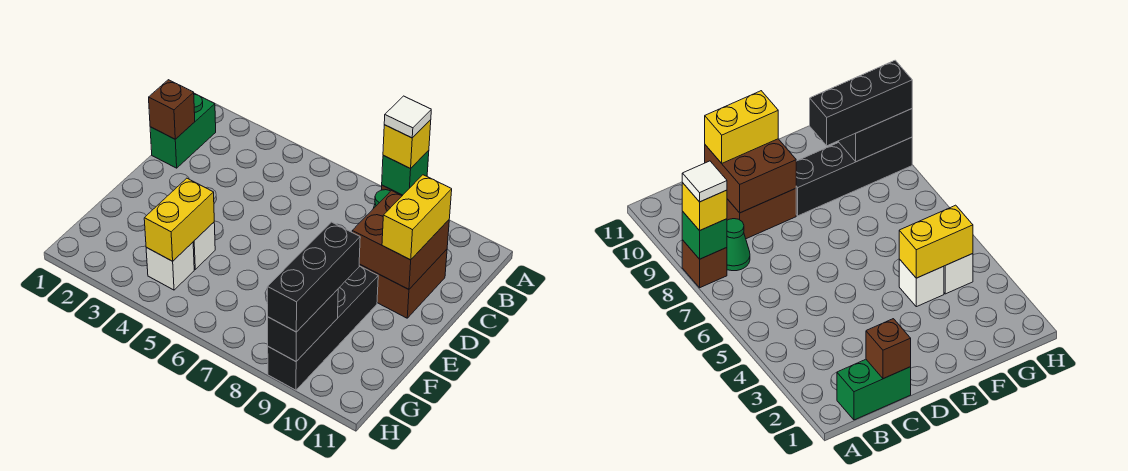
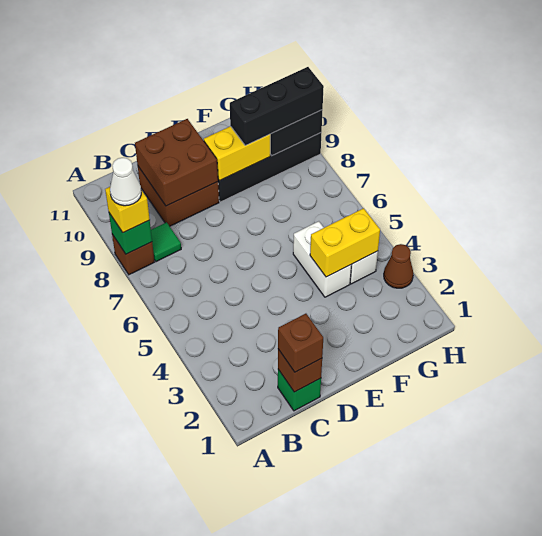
white 1x1 tile [384,96,431,138] -> white 1x1 cone [110,158,141,206]
green 1x2 brick [150,93,216,168] -> green 1x1 brick [278,370,321,411]
green 1x1 cone [727,219,750,271] -> green 1x1 tile [151,222,181,262]
none -> brown 1x1 brick [278,314,323,372]
yellow 1x2 brick [382,175,452,260] -> yellow 1x2 brick moved to [204,126,270,181]
white 1x1 brick [193,222,215,269] -> white 1x2 brick [293,221,351,297]
none -> brown 1x1 cone [384,244,413,288]

